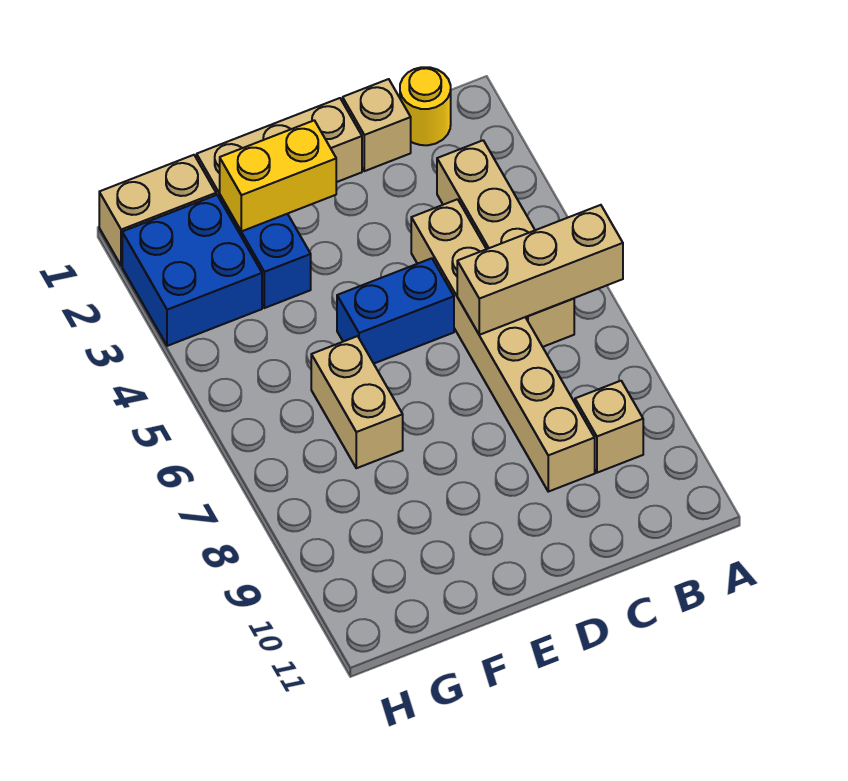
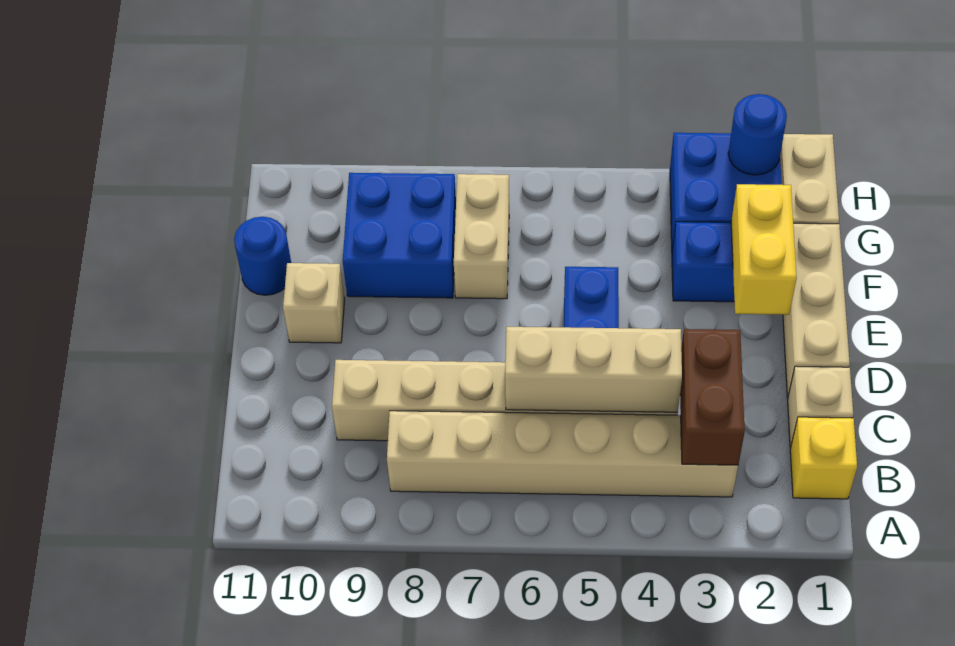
tan 1x3 brick [457,205,623,335] -> tan 1x3 brick turned to [505,327,682,412]
yellow 1x1 round brick [400,67,451,145] -> yellow 1x1 brick [790,417,857,499]
tan 1x4 brick [437,141,574,347] -> tan 1x6 brick [387,411,738,497]
none -> brown 1x2 brick [680,329,745,465]
tan 1x1 brick [575,381,643,473] -> tan 1x1 brick moved to [283,263,345,343]
tan 1x2 brick [311,336,403,468] -> tan 1x2 brick turned to [454,174,509,299]
none -> blue 2x2 brick [343,173,456,298]
none -> blue 1x1 round brick [234,217,291,295]
none -> blue 1x1 round brick [728,94,787,175]

